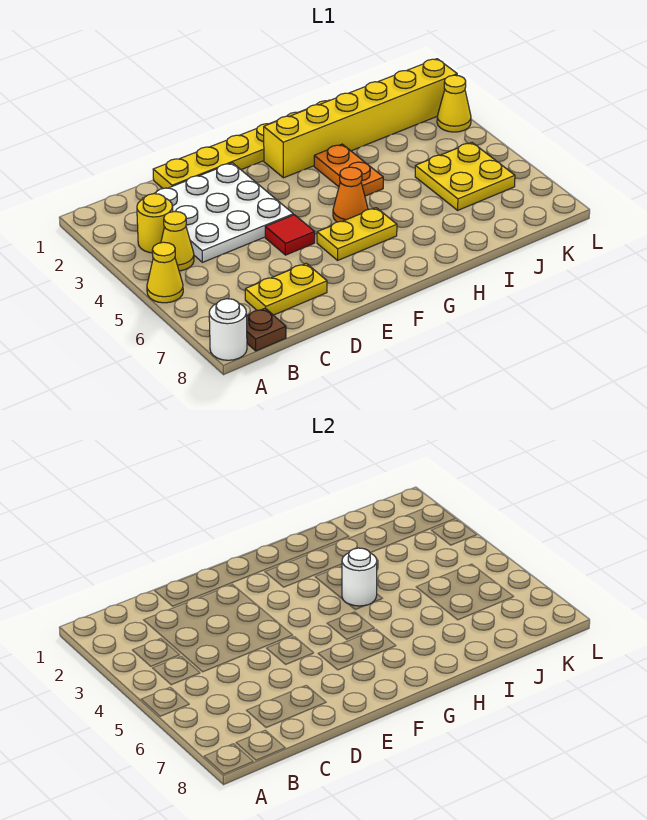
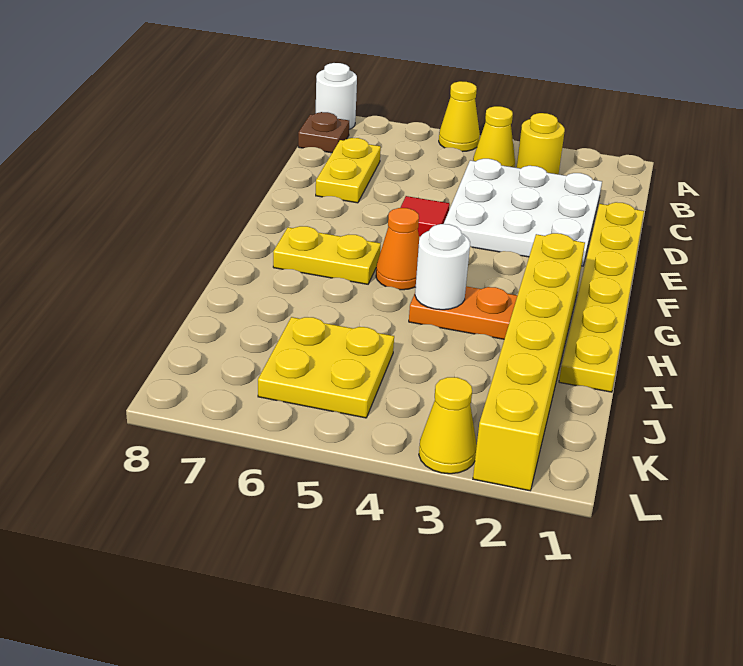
yellow 1x2 plate [317,208,397,260] -> yellow 1x2 plate turned to [273,226,381,284]

